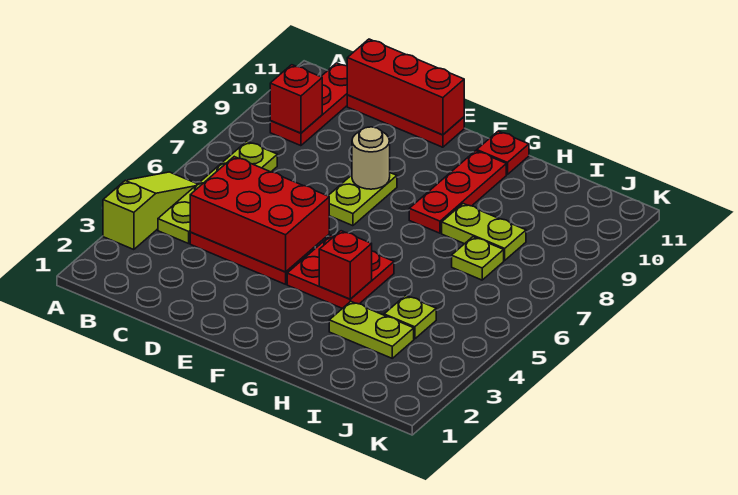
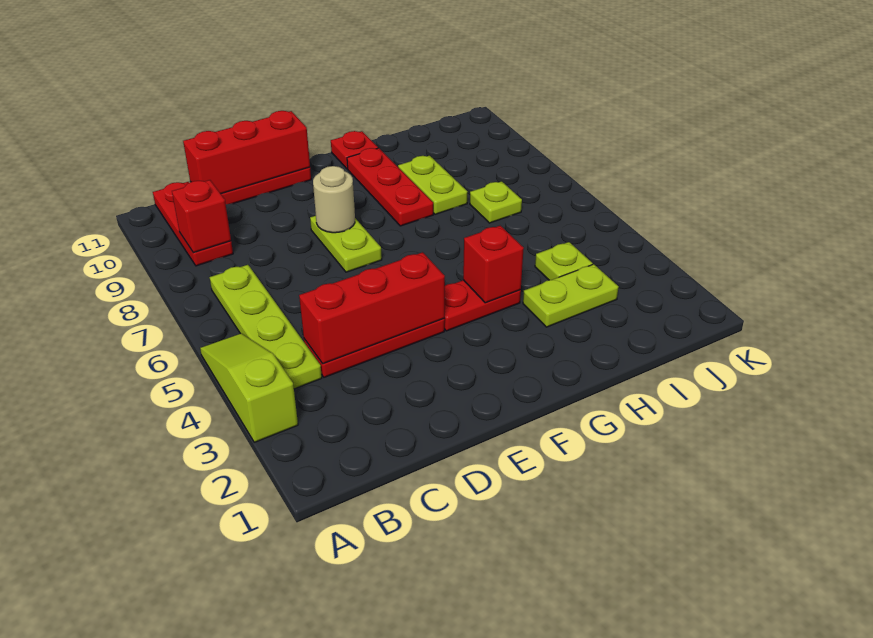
red 2x3 brick [190,157,329,272] -> red 1x3 brick [299,252,445,364]
red 2x2 plate [287,235,394,308] -> red 1x2 plate [444,280,521,331]
lime 1x2 plate [442,204,526,260] -> lime 1x2 plate turned to [398,156,468,214]

